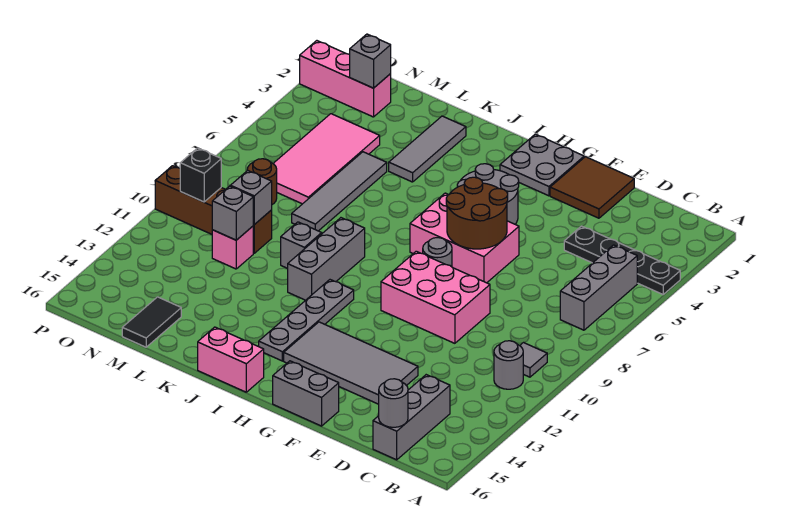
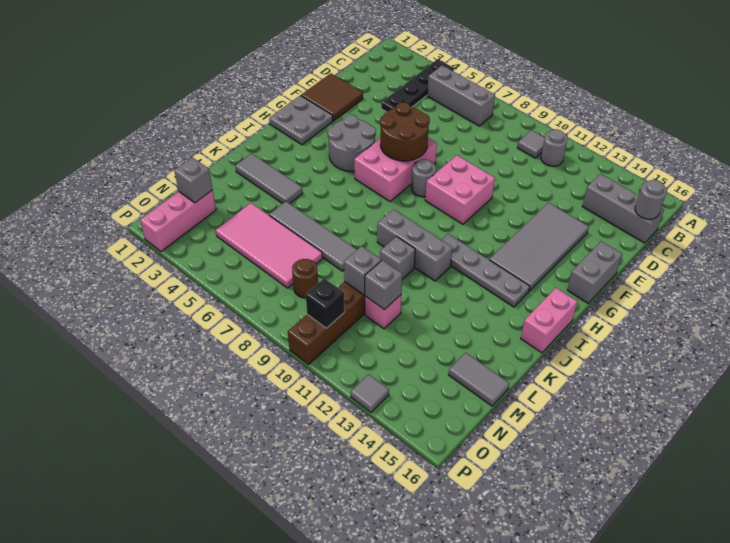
pink 2x3 brick [381,251,490,343] -> pink 2x2 brick [425,155,495,224]
black 1x2 tile [122,297,181,347] -> grey 1x2 tile [448,353,509,406]
none -> grey 1x1 tile [351,374,389,412]

